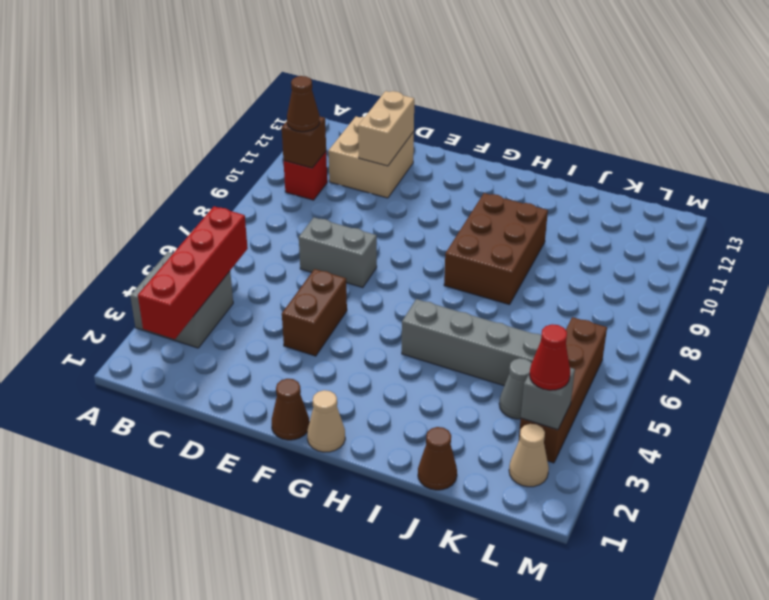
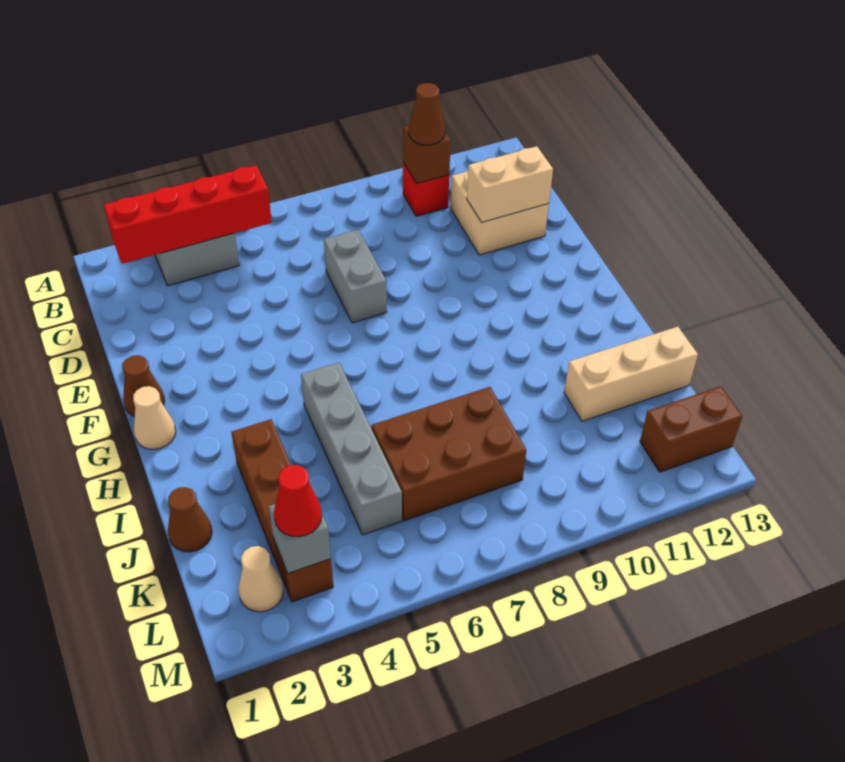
brown 1x2 brick [282,269,347,356] -> brown 1x2 brick moved to [640,386,742,472]
brown 2x3 brick [444,193,548,305] -> brown 2x3 brick moved to [372,387,526,521]
none -> tan 1x3 brick [564,327,698,421]
grey 1x1 cone [499,358,532,419] -> none
brown 1x4 brick [519,317,607,463] -> brown 1x4 brick turned to [231,419,333,602]

